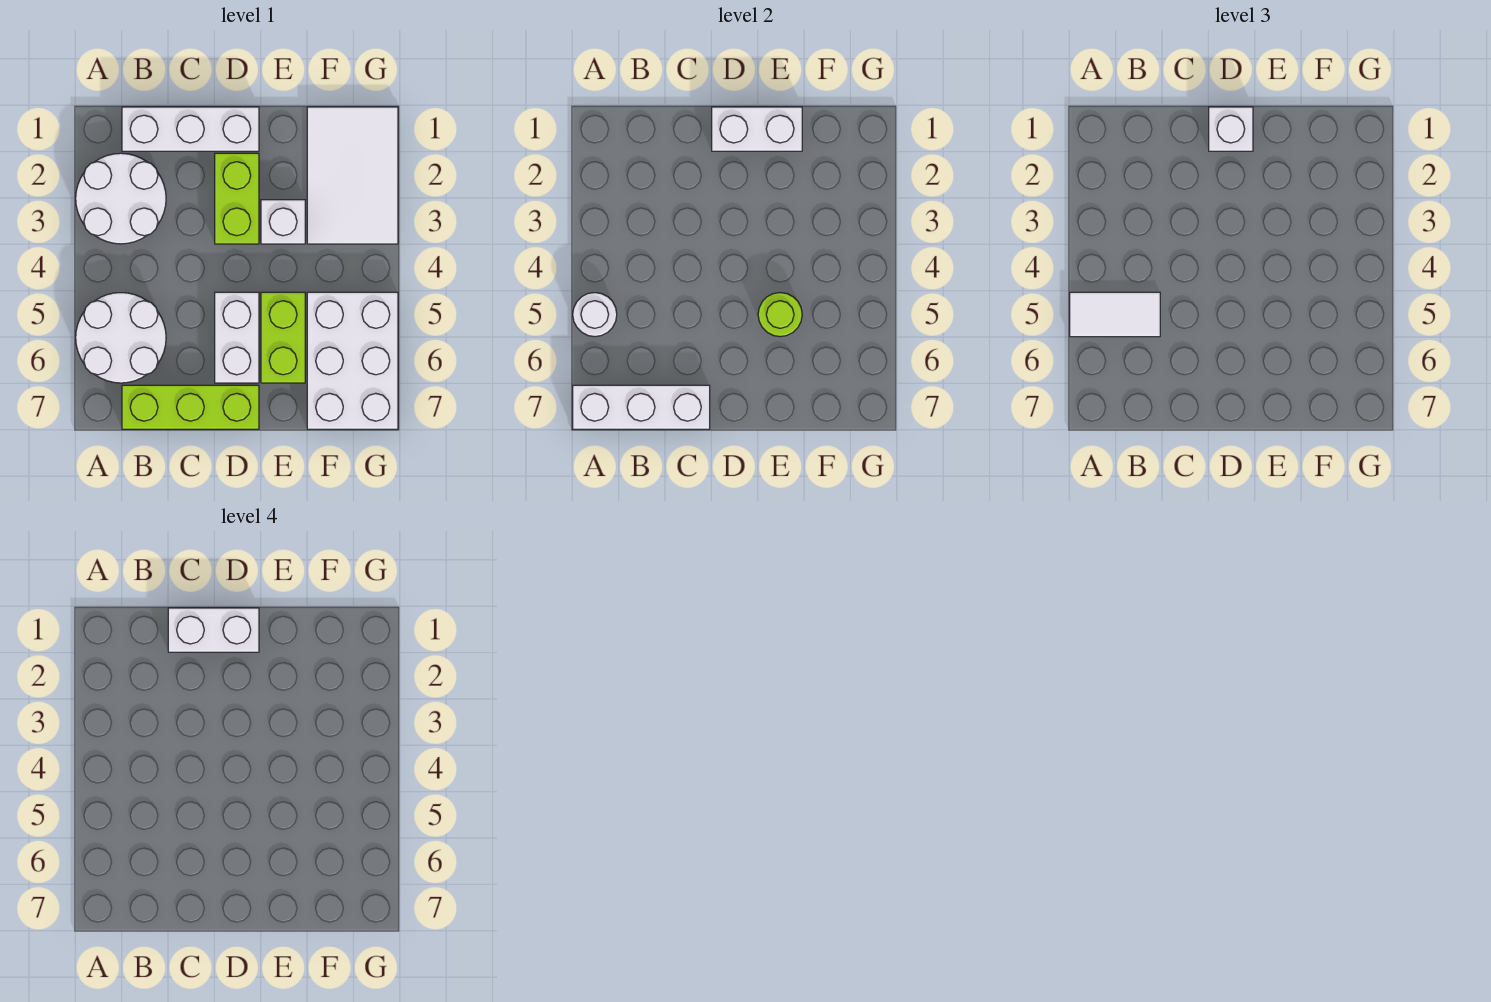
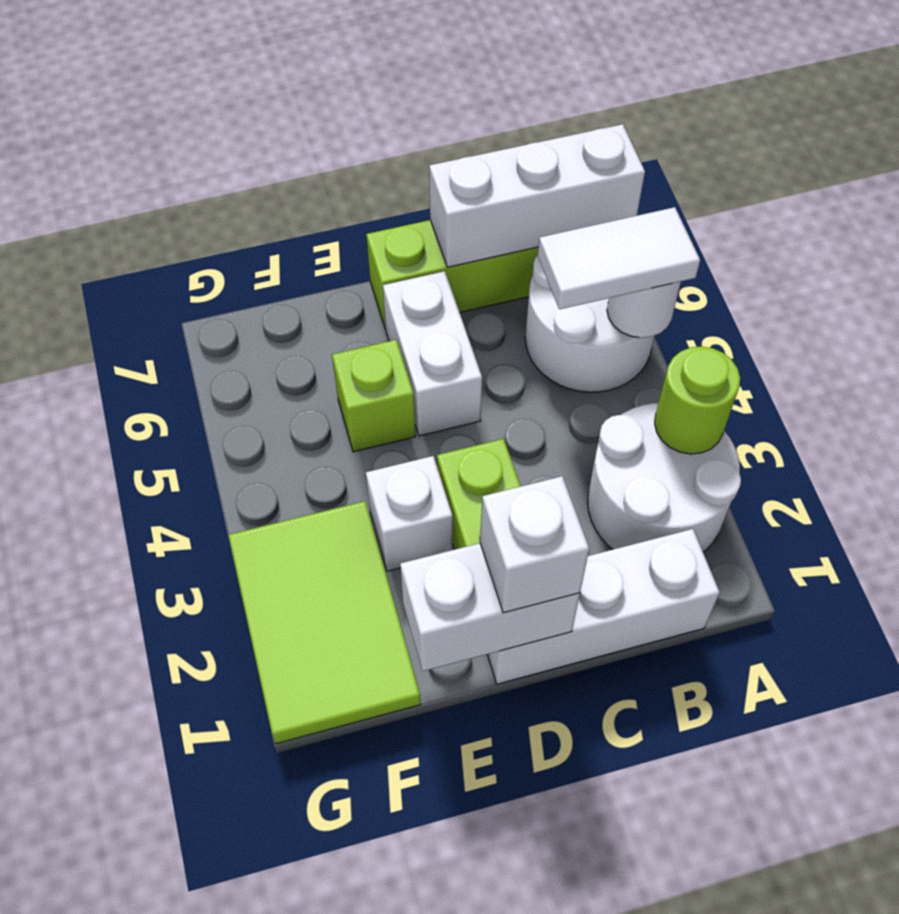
white 1x2 brick [168,608,259,652] -> none
lime 1x2 brick [261,292,305,383] -> lime 1x1 brick [332,340,416,452]
lime 1x1 round brick [758,293,802,337] -> lime 1x1 round brick moved to [655,346,740,454]
white 2x3 tile [307,107,398,244] -> lime 2x3 tile [229,501,421,744]
white 2x3 brick [307,292,398,429] -> none

